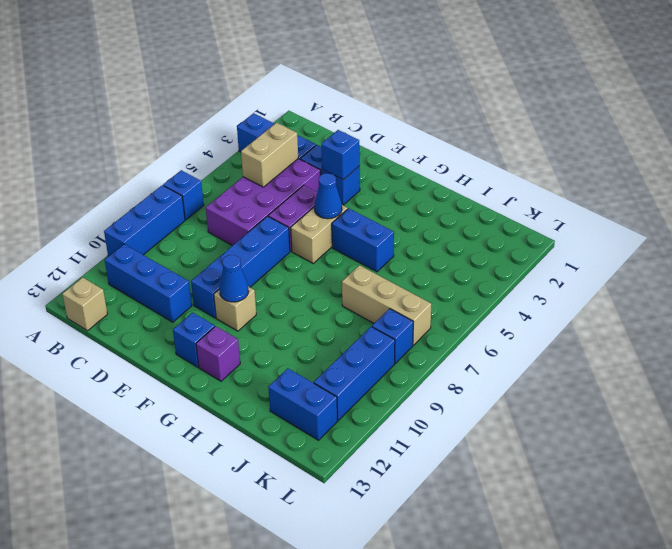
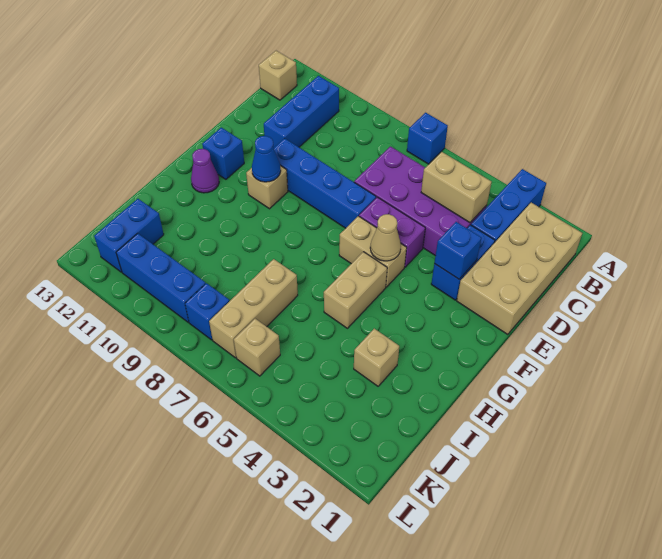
blue 1x3 brick [104,185,185,256] -> none
none -> tan 2x4 brick [457,203,582,335]
blue 1x1 cone [314,173,342,219] -> tan 1x1 cone [370,214,401,261]
blue 1x2 brick [332,208,394,272] -> tan 1x2 brick [324,252,387,328]
purple 1x1 brick [196,326,240,381] -> purple 1x1 cone [191,149,219,193]
none -> tan 1x1 brick [354,329,399,386]
none -> tan 1x1 brick [234,319,280,376]

